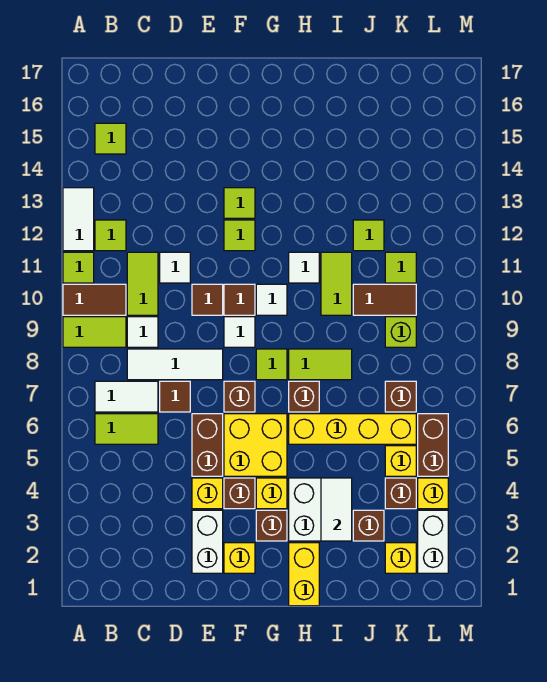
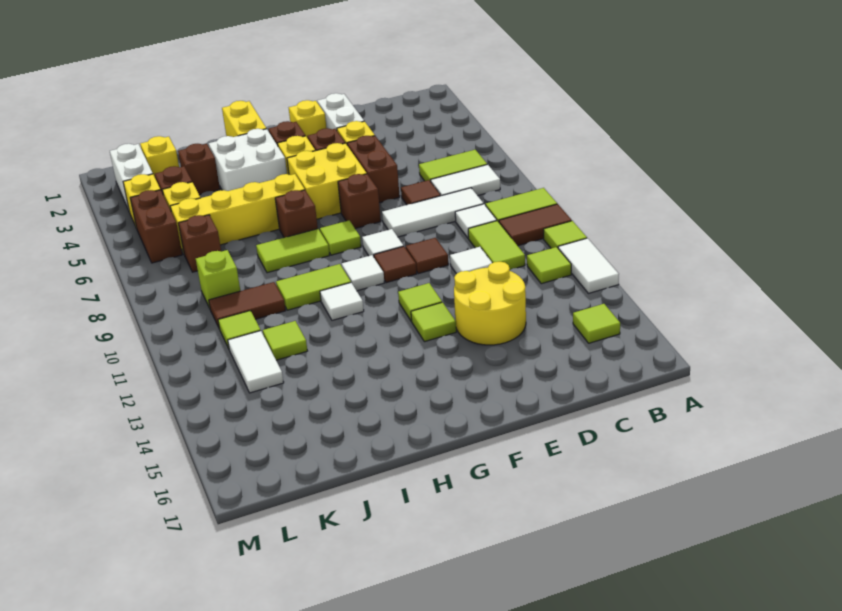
none -> yellow 2x2 round brick [454,262,526,345]
white 1x2 tile [321,478,352,541] -> white 1x2 tile moved to [228,331,284,393]
lime 1x2 tile [321,252,352,315] -> lime 1x2 tile turned to [276,264,351,310]

